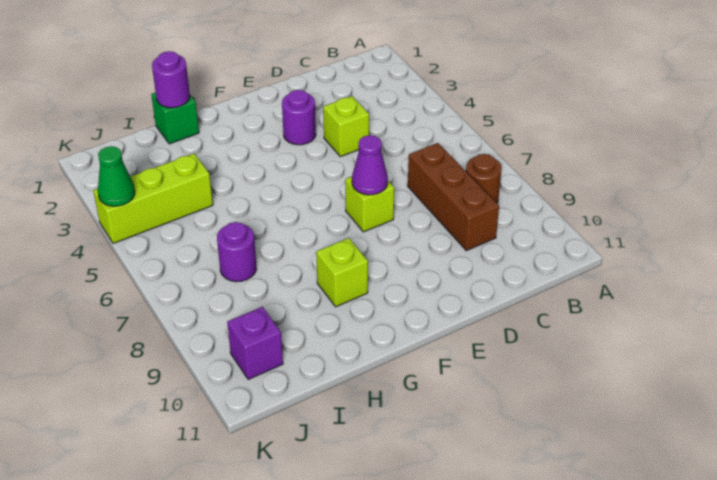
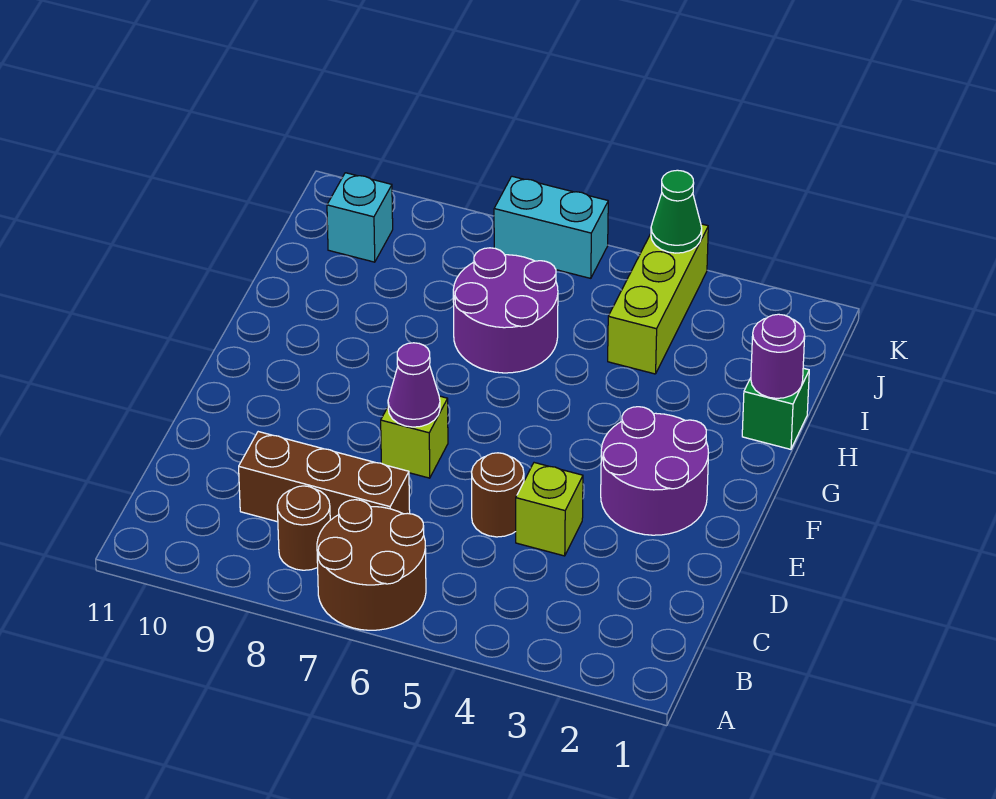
none -> brown 2x2 round brick [317,500,426,630]
none -> brown 1x1 round brick [471,453,524,537]
purple 1x1 round brick [282,90,316,145] -> purple 2x2 round brick [601,407,708,535]
lime 1x1 brick [316,238,368,307] -> none
purple 1x1 round brick [217,222,256,282] -> purple 2x2 round brick [453,248,558,373]
purple 1x1 brick [227,307,283,380] -> cyan 1x1 brick [327,173,393,262]
none -> cyan 1x2 brick [494,176,608,278]

